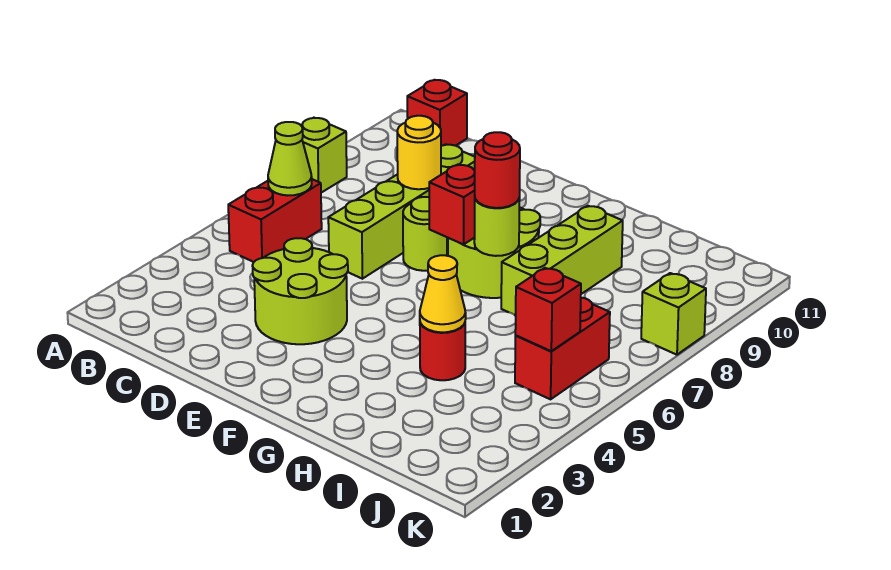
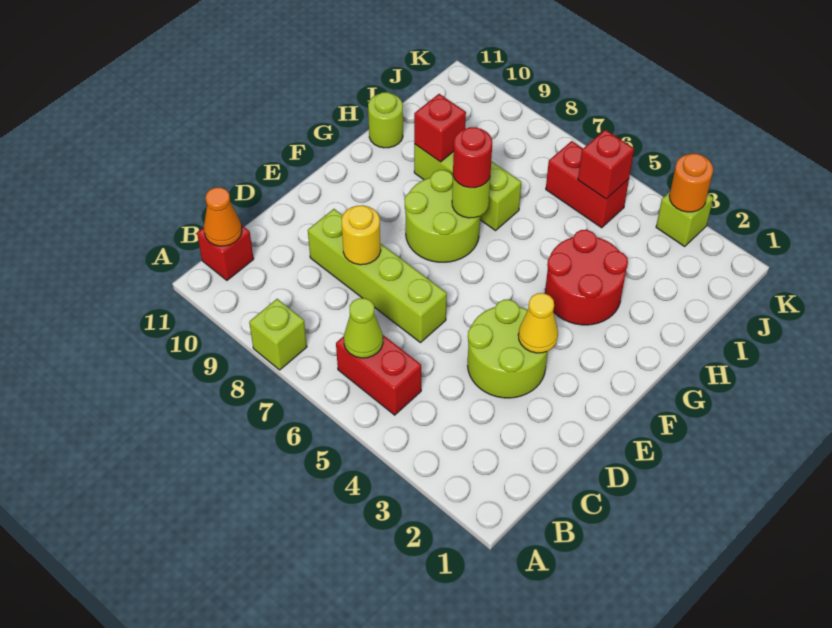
none -> orange 1x1 cone [204,187,242,246]
lime 1x1 round brick [403,197,447,271] -> lime 1x1 round brick moved to [368,92,403,148]
red 1x1 brick [429,165,475,244] -> red 1x1 brick moved to [414,94,466,162]
red 1x1 round brick [420,323,465,380] -> red 2x2 round brick [545,230,628,325]
yellow 1x1 cone [420,255,466,332] -> yellow 1x1 cone moved to [518,293,558,353]
none -> orange 1x1 round brick [669,154,713,212]
lime 1x1 brick [641,273,706,355] -> lime 1x1 brick moved to [656,192,713,246]

